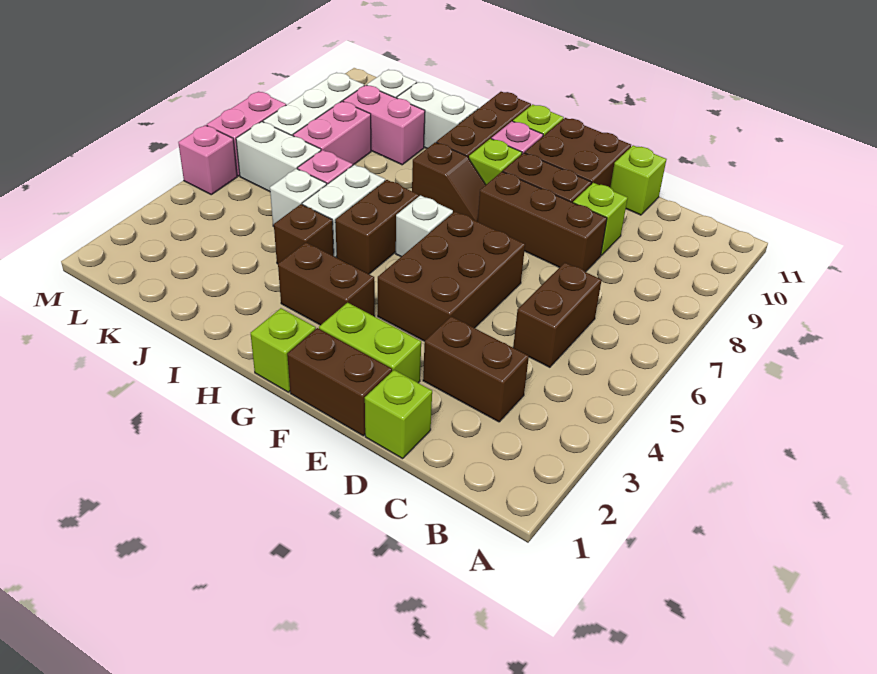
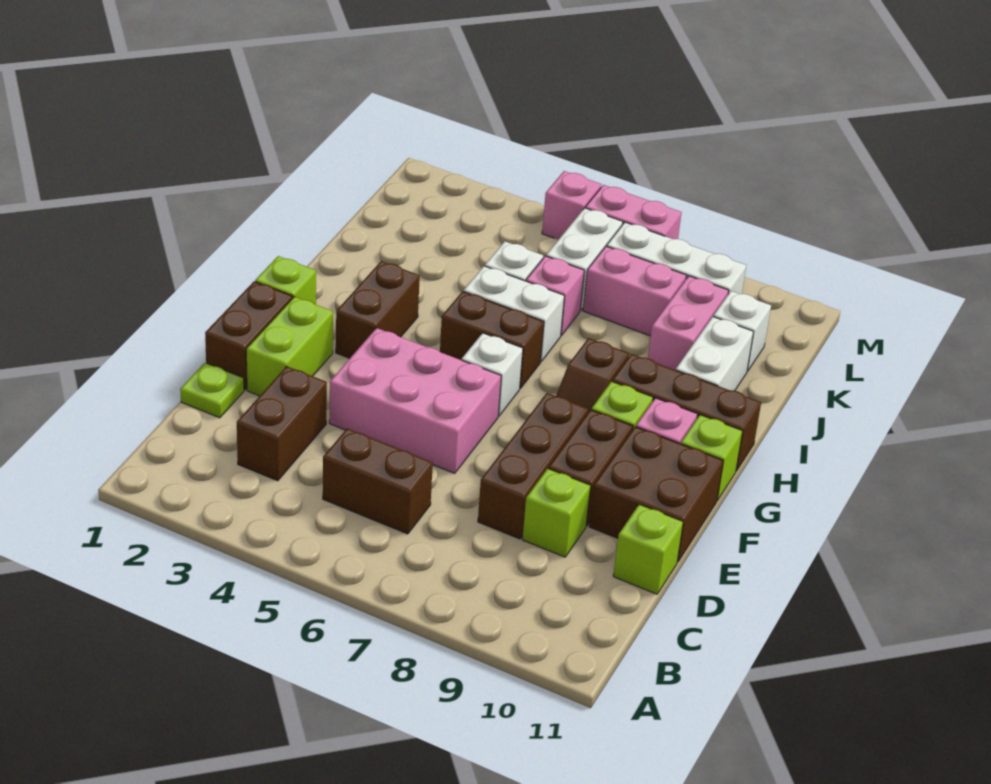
lime 1x1 brick [365,370,432,459] -> lime 1x1 plate [180,363,244,418]
brown 2x3 brick [378,212,525,341] -> pink 2x3 brick [329,328,501,473]
brown 1x1 brick [274,204,334,264] -> none

